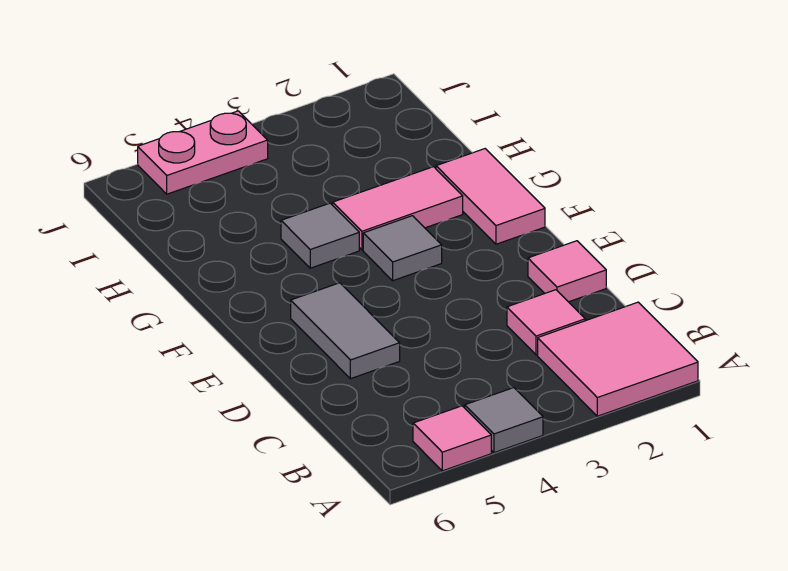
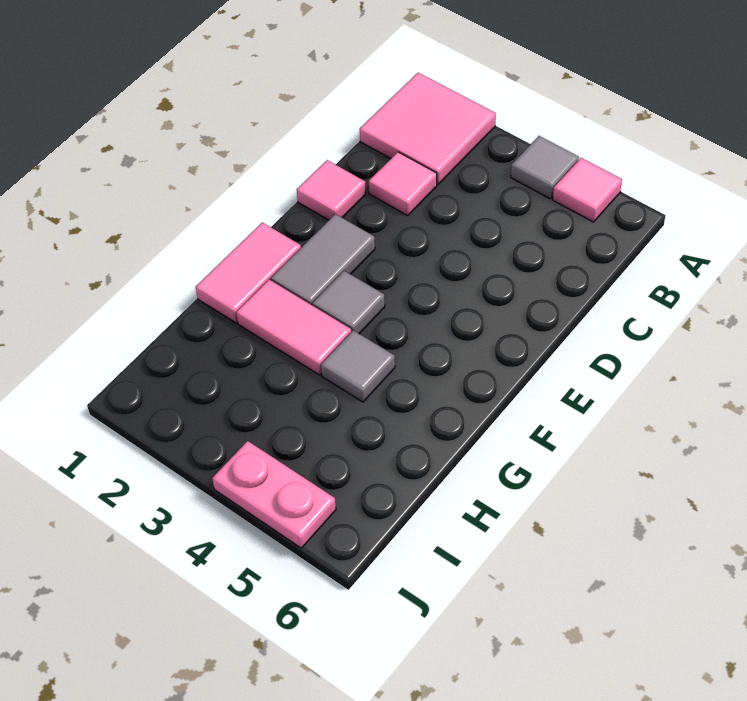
grey 1x2 tile [291,283,400,379] -> grey 1x2 tile moved to [271,214,375,305]

